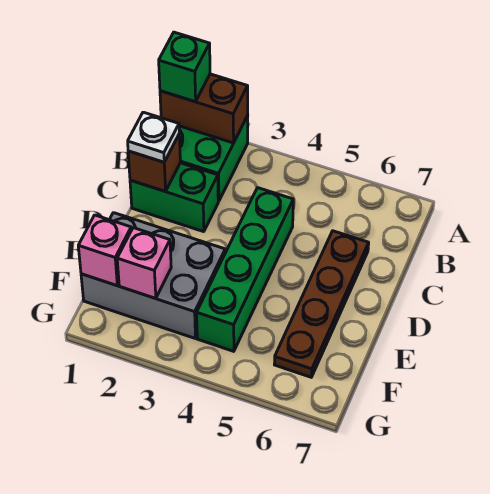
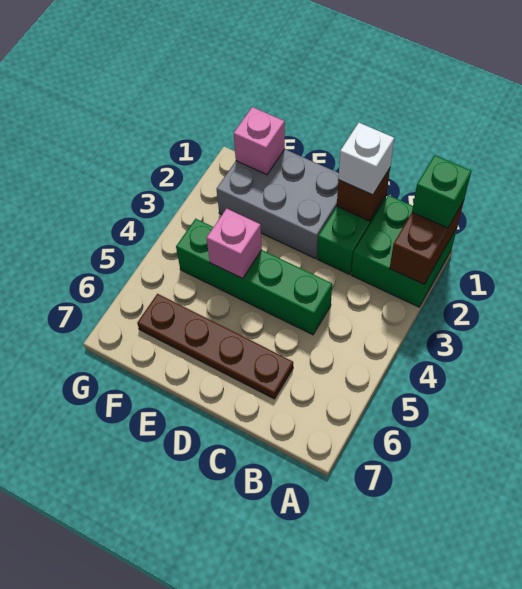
white 1x1 plate [128,112,179,162] -> white 1x1 brick [338,123,394,195]
grey 2x3 brick [81,213,225,338] -> grey 2x3 brick turned to [217,149,339,259]
pink 1x1 brick [117,228,171,299] -> pink 1x1 brick moved to [207,209,262,278]

